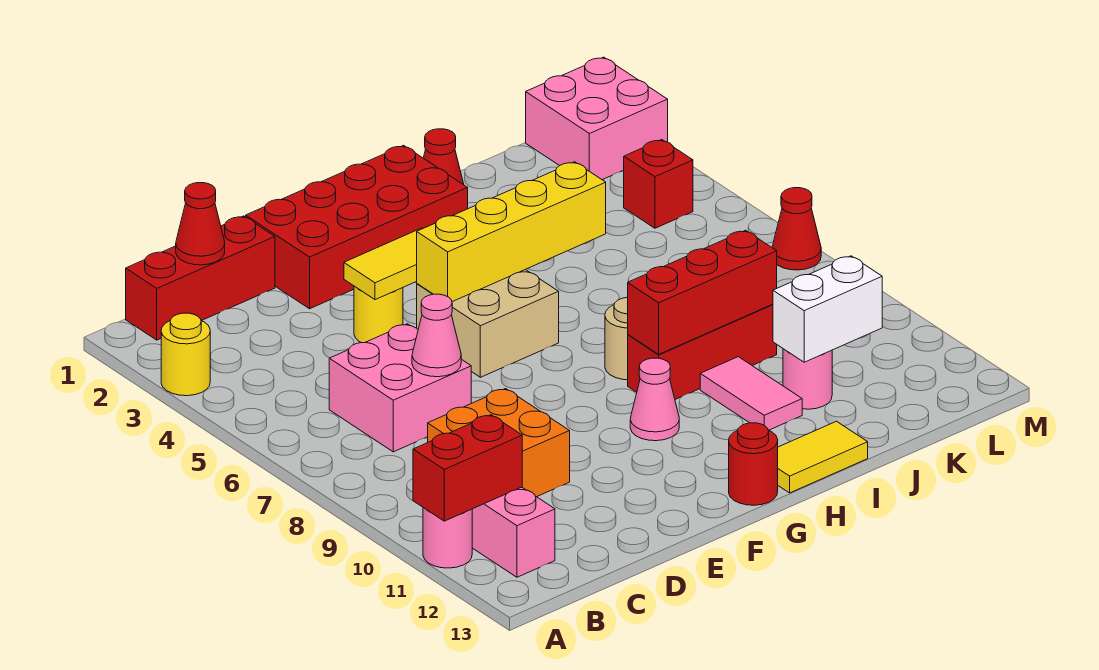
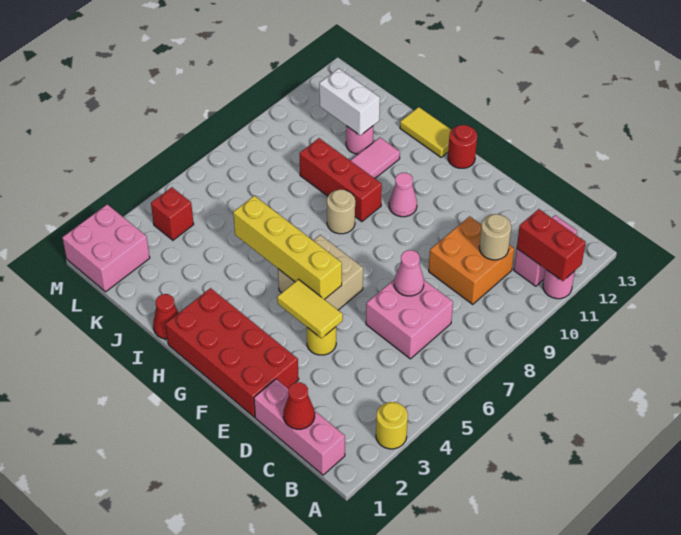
red 1x3 brick [126,216,275,340] -> pink 1x3 brick [254,379,345,475]
none -> tan 1x1 round brick [479,214,511,260]
red 1x3 brick [628,230,777,355] -> none
red 1x1 cone [772,188,821,270] -> none

